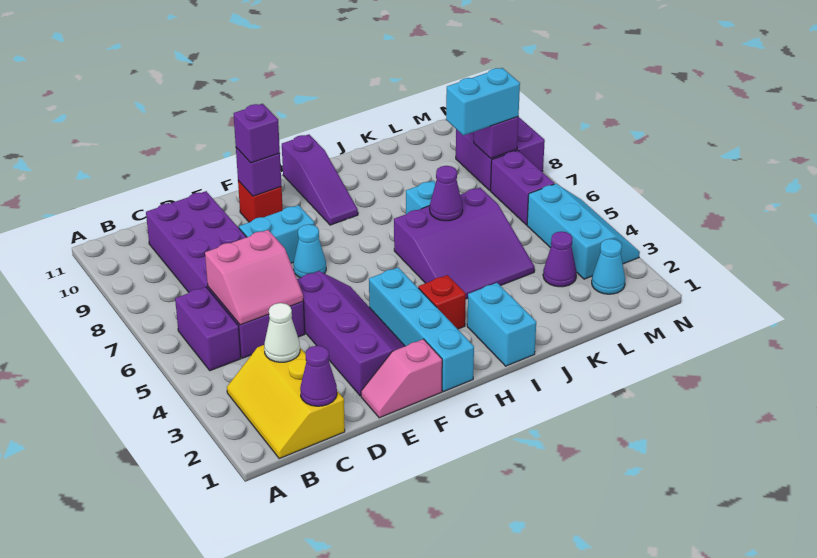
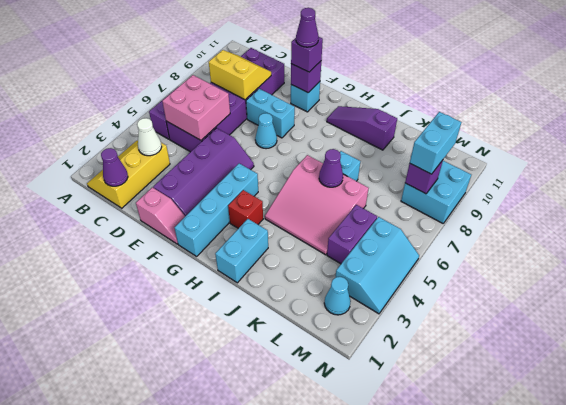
pink 2x2 slope [205,230,303,325] -> pink 2x2 brick [162,75,230,140]
none -> yellow 2x2 slope [209,50,271,100]
pink 1x2 slope [361,339,442,418] -> pink 1x2 slope turned to [136,187,185,244]
red 1x1 brick [238,181,283,222] -> cyan 1x1 brick [291,82,320,112]
purple 1x3 slope [282,134,358,225] -> purple 1x3 slope turned to [327,106,397,150]
purple 3x3 slope [394,188,535,299] -> pink 3x3 slope [265,155,369,255]
purple 1x1 cone [543,232,577,287] -> purple 1x1 cone moved to [296,8,319,47]
cyan 1x2 brick [446,68,520,135] -> cyan 1x2 brick turned to [410,112,461,174]
purple 1x2 brick [491,150,554,225] -> purple 1x2 brick moved to [327,205,377,264]
purple 2x2 brick [456,118,545,191] -> cyan 2x2 brick [401,161,471,223]

